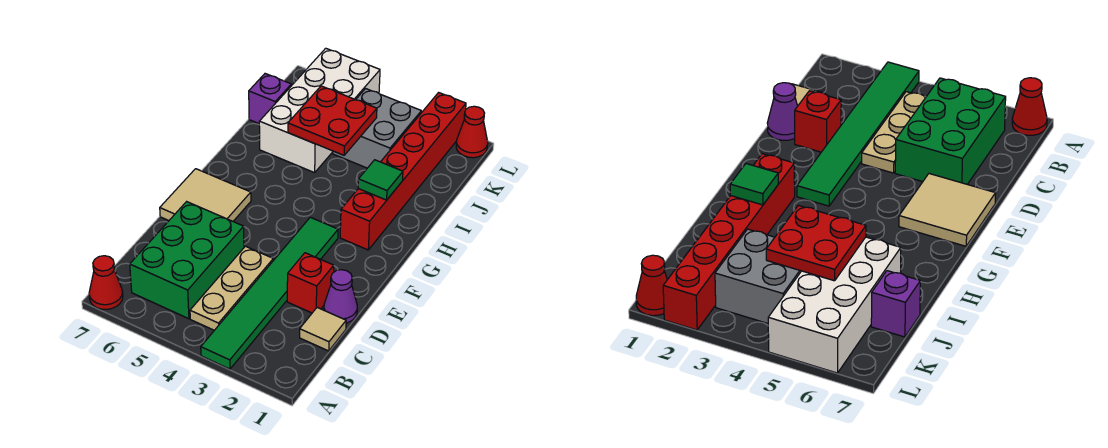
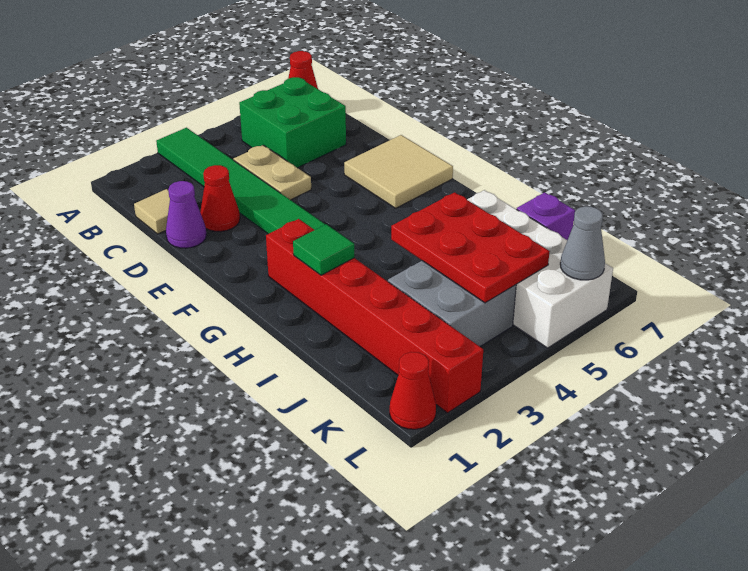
tan 1x3 plate [190,246,273,330] -> tan 1x2 plate [234,145,311,200]
green 2x3 brick [130,202,244,319] -> green 2x2 brick [239,77,346,168]
red 1x1 brick [287,253,334,313] -> red 1x1 cone [200,165,240,232]
red 2x2 plate [288,86,377,155] -> red 2x3 plate [391,192,550,303]
none -> grey 1x1 cone [560,206,605,280]

